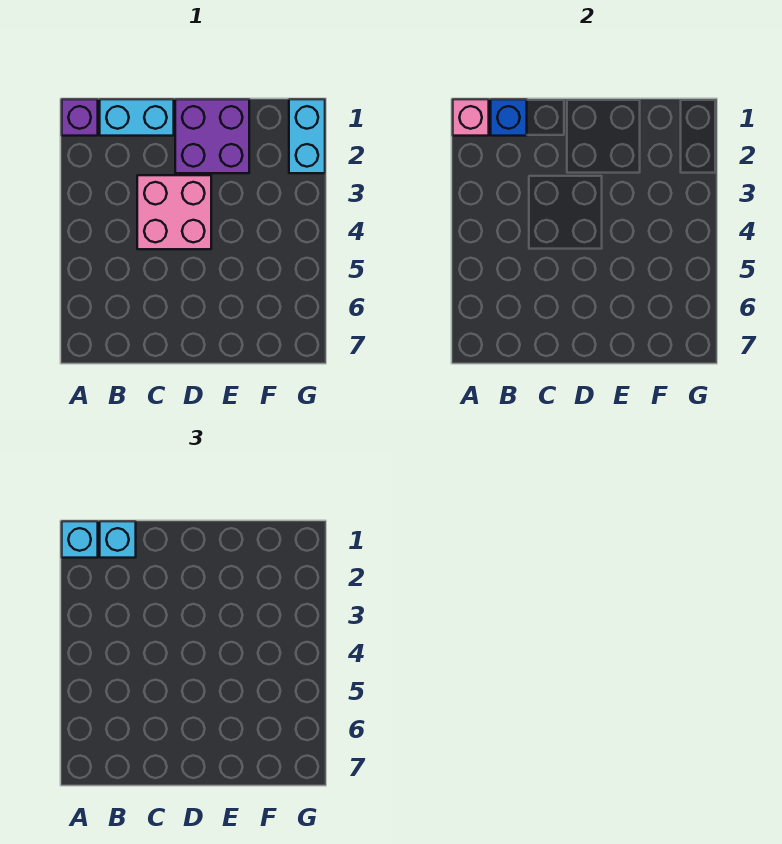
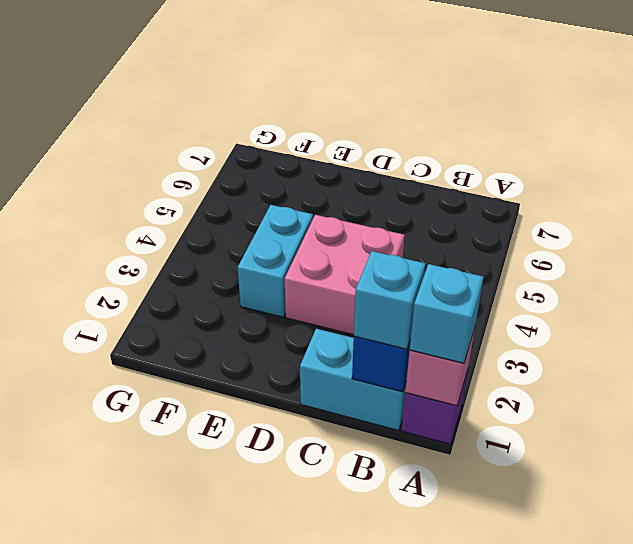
purple 2x2 brick [175,99,249,173] -> none
cyan 1x2 brick [289,99,325,173] -> cyan 1x2 brick moved to [238,205,313,317]

